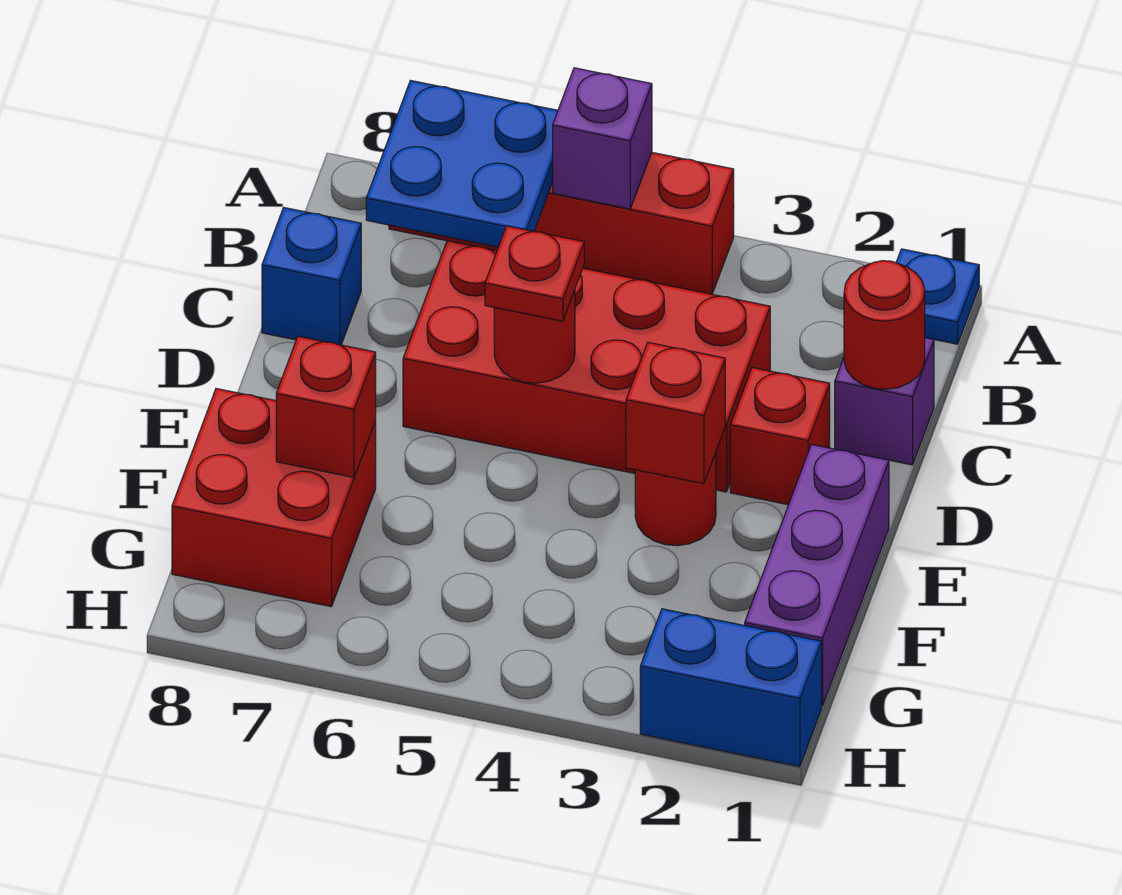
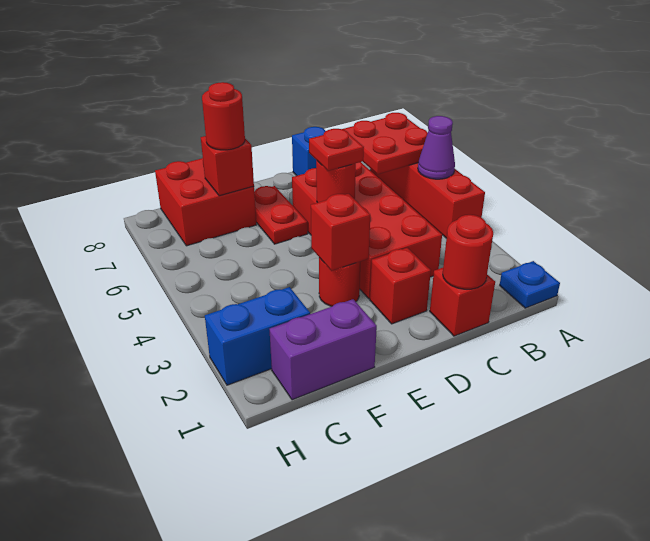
purple 1x1 brick [553,68,652,209] -> purple 1x1 cone [418,116,455,179]
blue 2x2 plate [366,81,558,247] -> red 2x2 plate [342,113,428,174]
purple 1x1 brick [835,338,934,465] -> red 1x1 brick [430,268,495,336]
purple 1x3 brick [745,444,889,706] -> purple 1x2 brick [269,299,377,400]
none -> red 1x2 plate [254,186,308,244]
none -> red 1x1 round brick [202,82,245,150]
blue 1x2 brick [640,609,822,767] -> blue 1x2 brick turned to [205,287,310,385]

